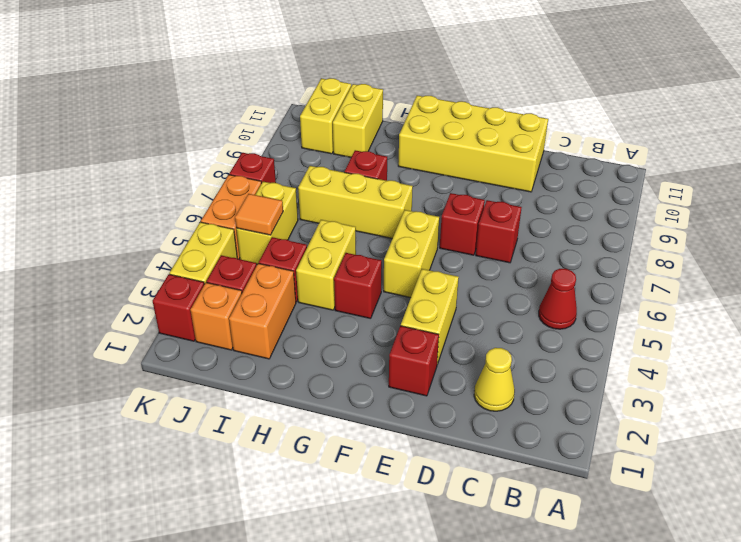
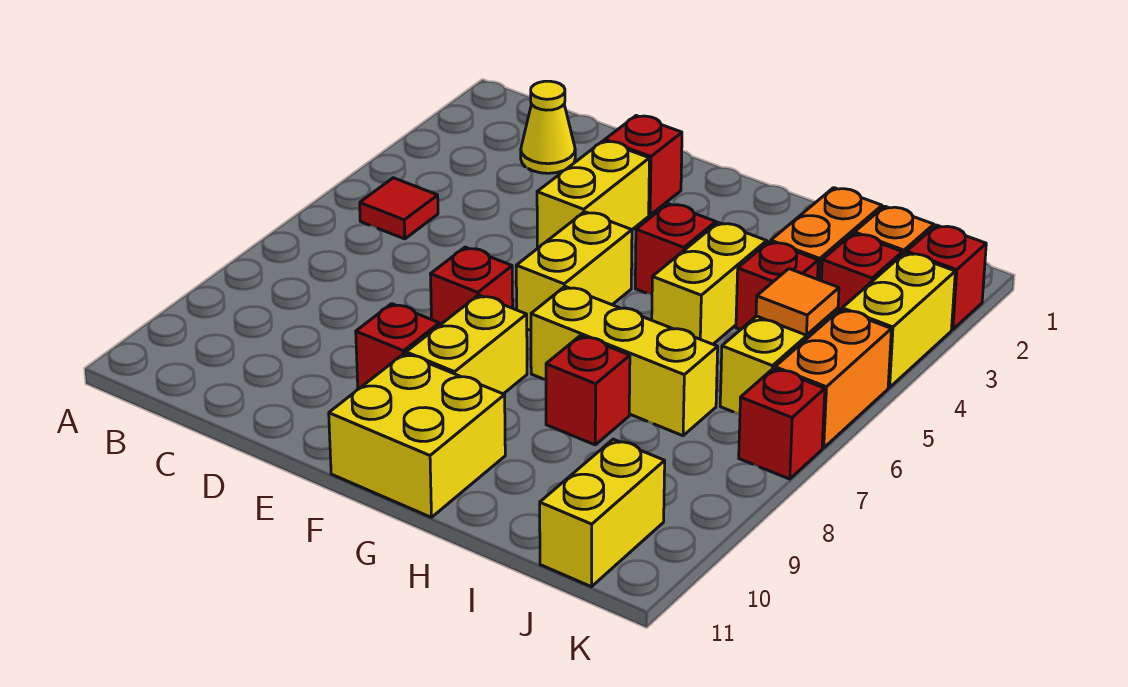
red 1x1 cone [539,269,577,329] -> red 1x1 tile [360,178,438,239]
red 1x1 brick [476,200,522,263] -> red 1x1 brick moved to [356,304,439,389]
yellow 2x4 brick [398,95,548,192] -> yellow 2x2 brick [329,353,505,517]
yellow 1x2 brick [333,84,383,157] -> yellow 1x2 brick moved to [406,295,527,394]

